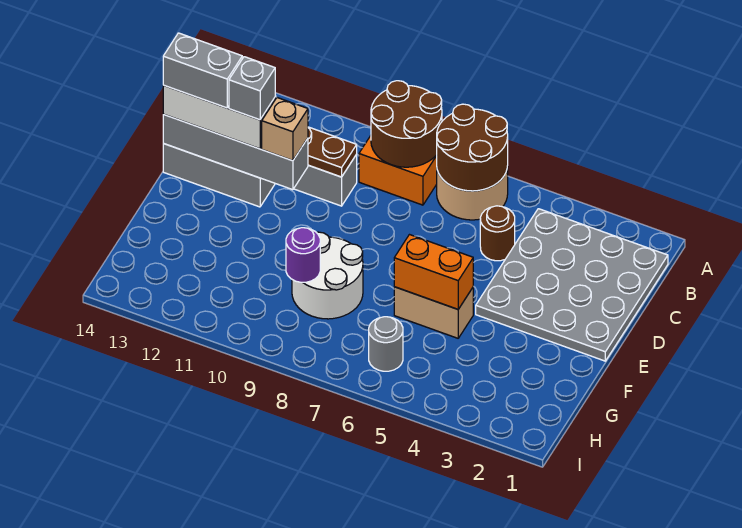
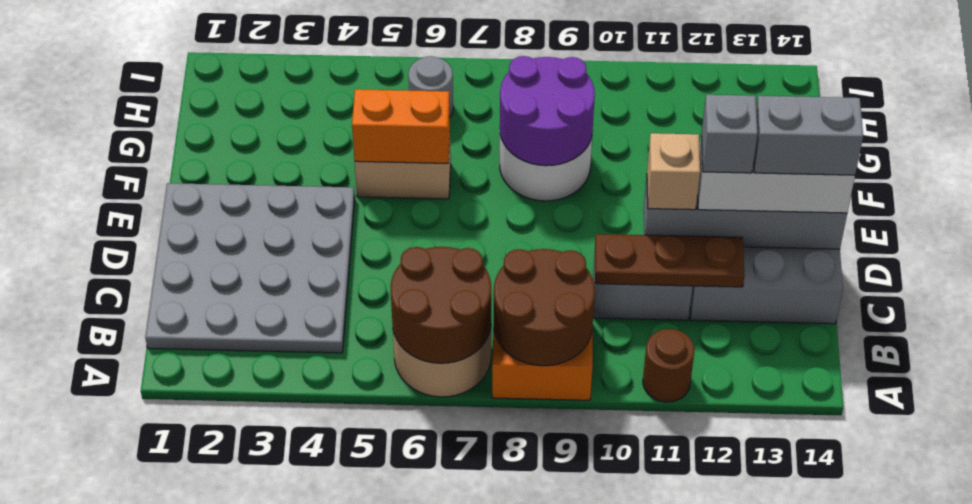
brown 1x1 round brick [480,206,515,261] -> brown 1x1 round brick moved to [643,329,695,402]
purple 1x1 round brick [286,228,320,282] -> purple 2x2 round brick [500,56,595,166]

